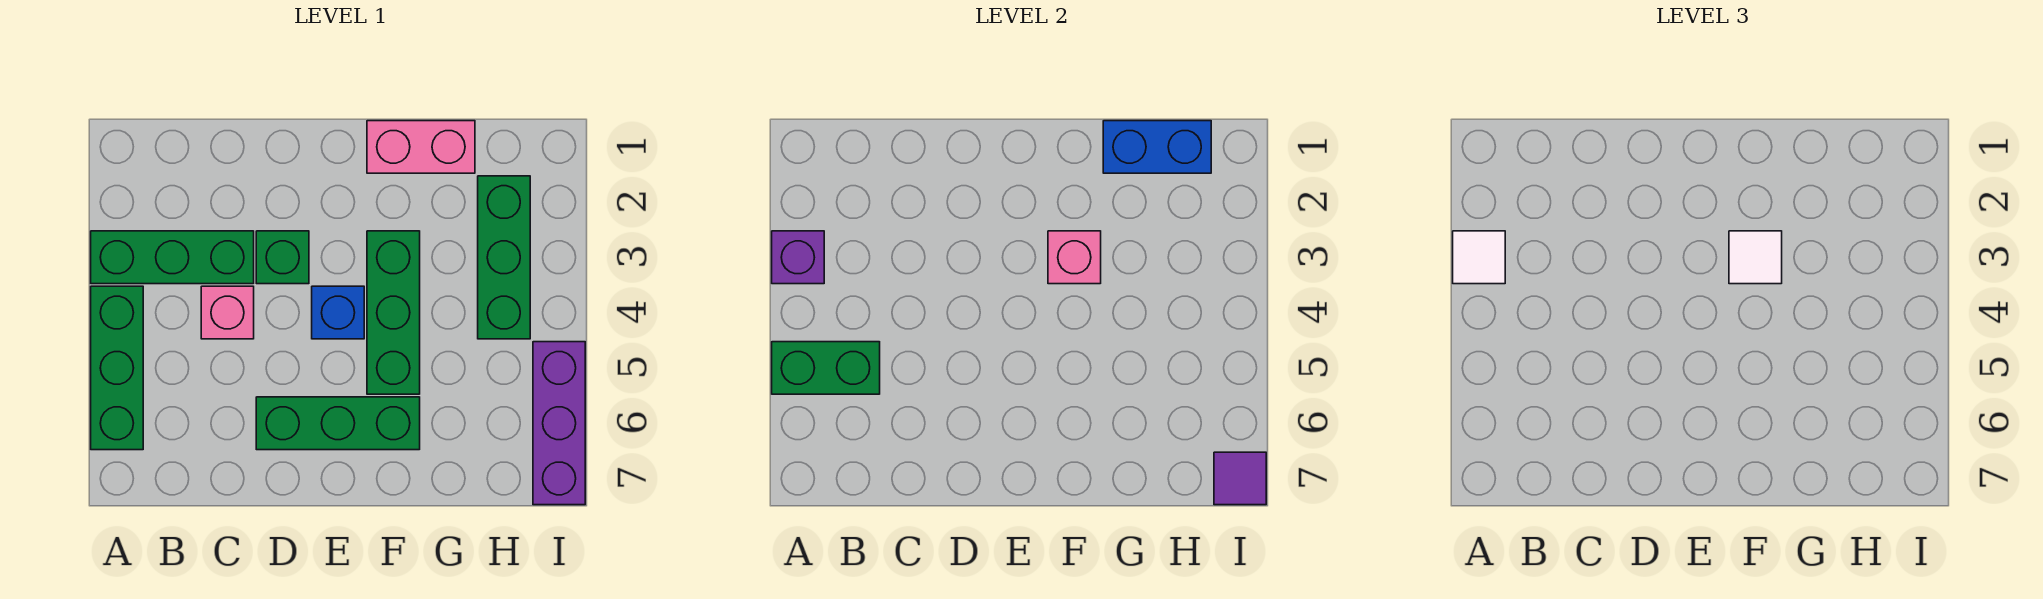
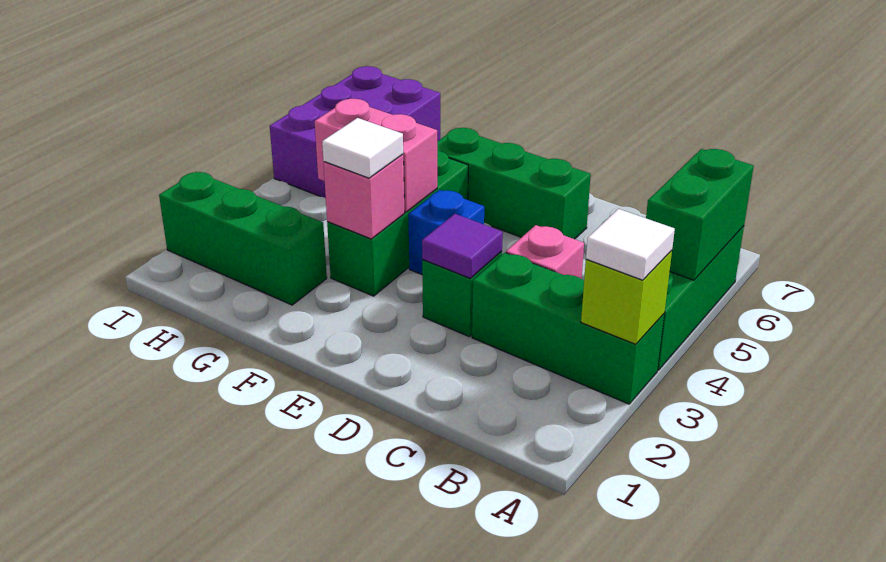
purple 1x1 brick [772,231,824,284] -> lime 1x1 brick [581,251,672,344]
green 1x2 brick [772,342,880,394] -> green 1x2 brick turned to [646,149,754,280]
pink 1x2 brick [367,121,475,173] -> pink 1x2 brick moved to [315,99,437,212]
blue 1x2 brick [1103,121,1211,173] -> none
green 1x3 brick [478,176,530,339] -> green 1x3 brick turned to [159,172,327,305]
purple 1x3 brick [533,342,585,505] -> purple 2x3 brick [270,66,440,198]
purple 1x1 tile [1214,452,1266,505] -> purple 1x1 tile moved to [422,214,503,278]

